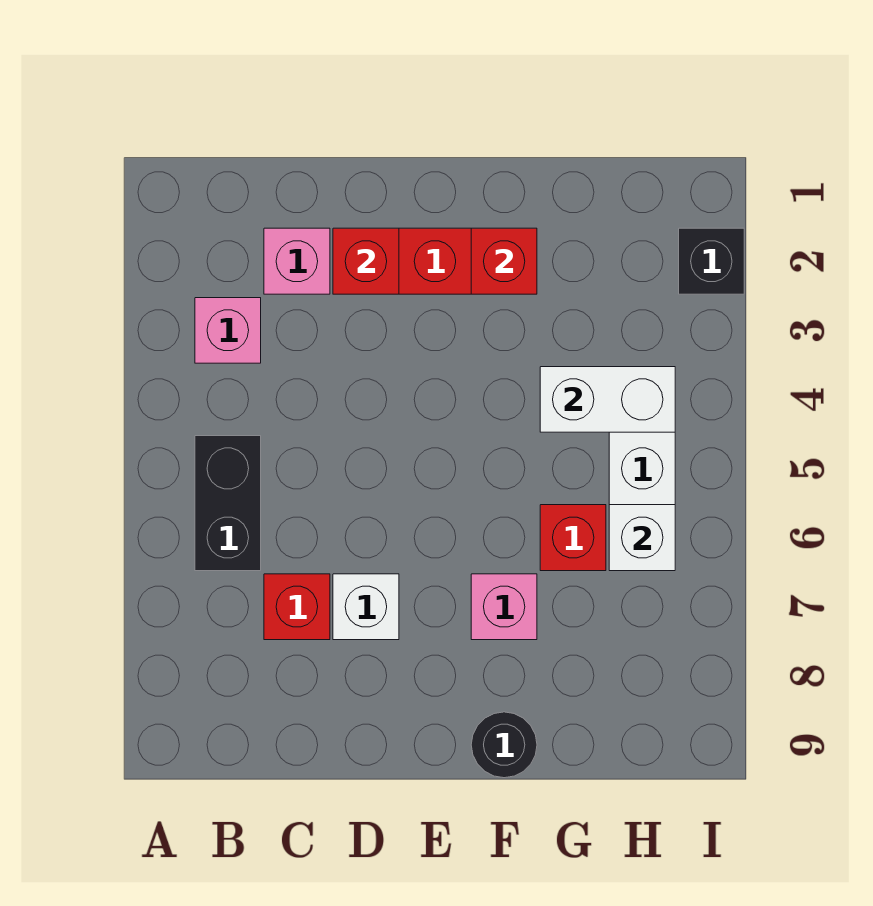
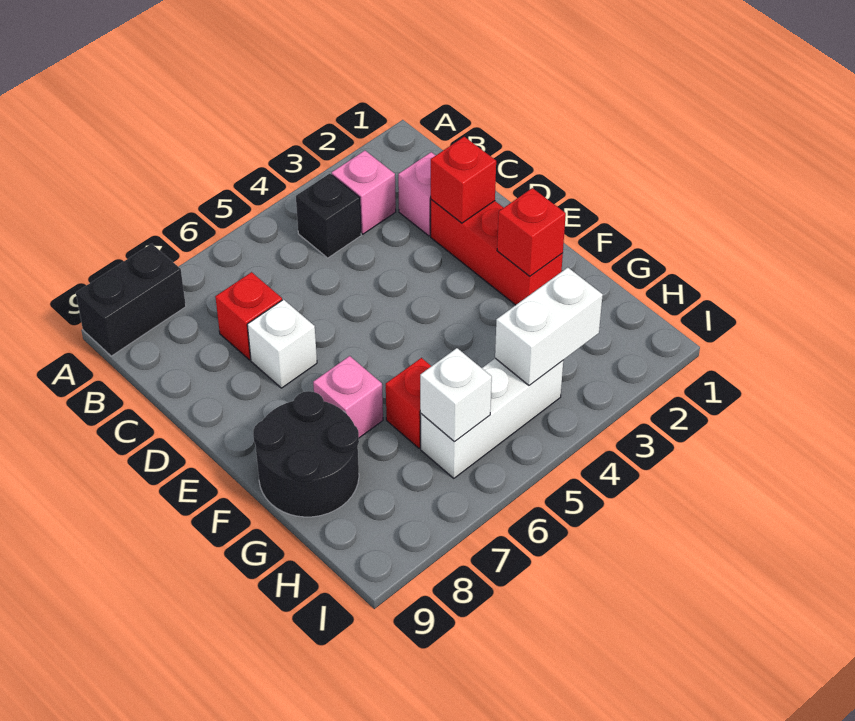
black 1x2 brick [195,436,261,571] -> black 1x2 brick moved to [76,244,186,356]
black 1x1 round brick [471,712,537,778] -> black 2x2 round brick [253,391,359,517]
white 1x2 brick [540,367,675,432] -> white 1x2 brick turned to [495,268,603,385]
black 1x1 brick [679,228,744,294] -> black 1x1 brick moved to [296,174,361,258]

